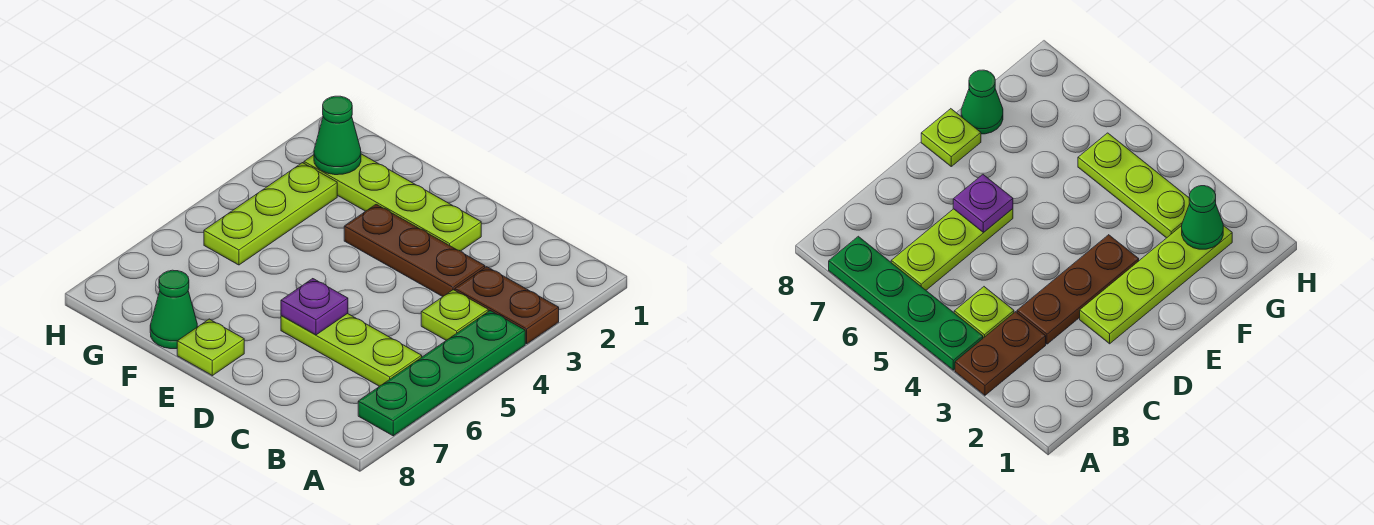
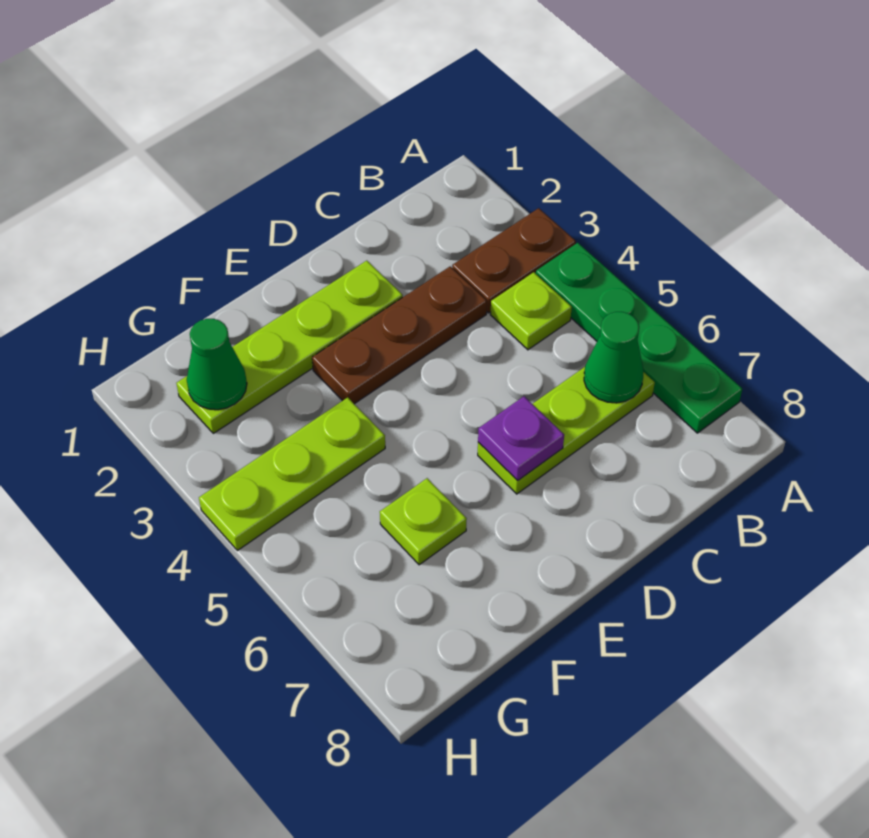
lime 1x1 plate [177,319,244,376] -> lime 1x1 plate moved to [380,478,467,565]
green 1x1 cone [150,270,197,349] -> green 1x1 cone moved to [584,312,644,403]
lime 1x3 plate [204,163,337,265] -> lime 1x3 plate turned to [199,397,385,551]

